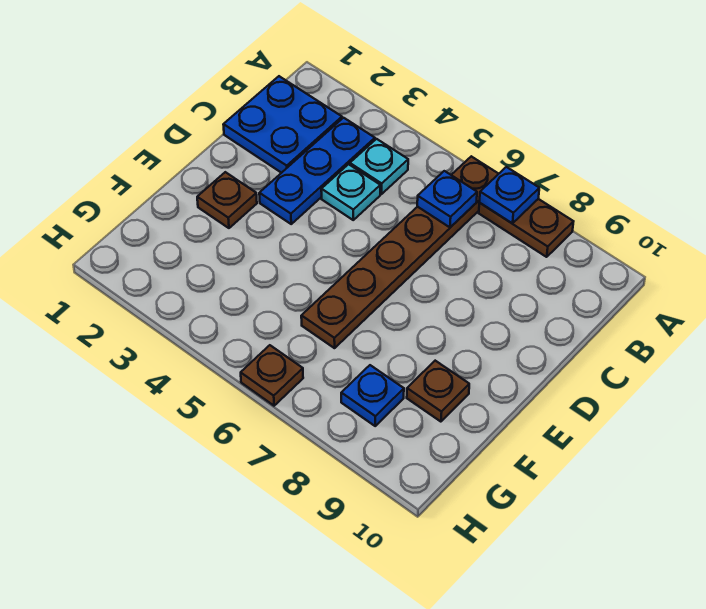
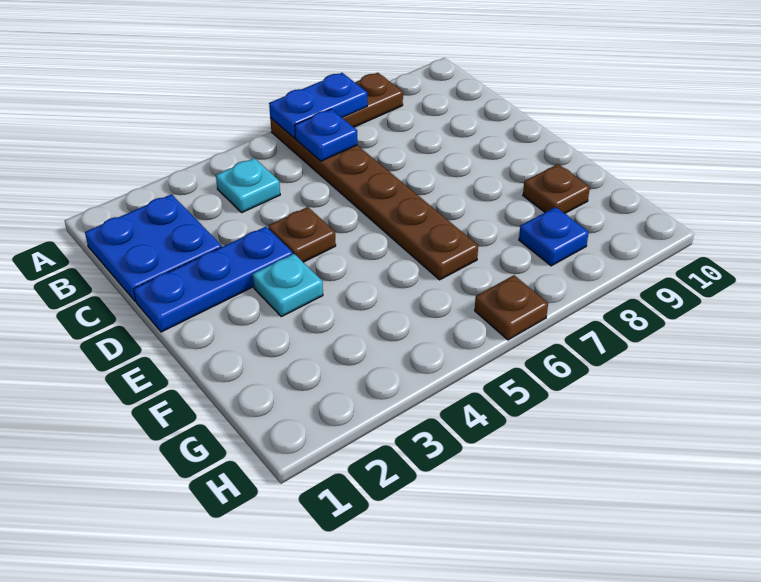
blue 1x1 plate [480,167,539,223] -> blue 1x2 plate [269,73,367,138]
blue 1x3 plate [259,118,375,224] -> blue 1x3 plate turned to [134,227,293,332]
cyan 1x1 plate [321,164,380,220] -> cyan 1x1 plate moved to [253,254,323,317]
brown 1x1 plate [197,172,257,228] -> brown 1x1 plate moved to [268,207,336,262]

